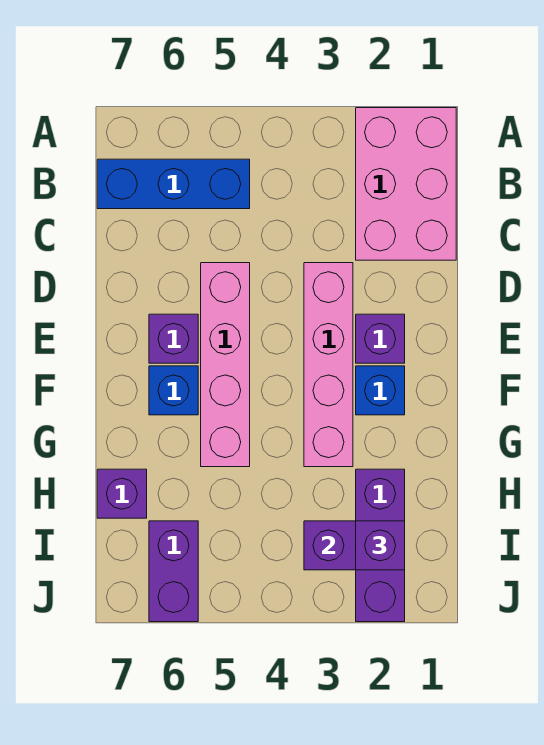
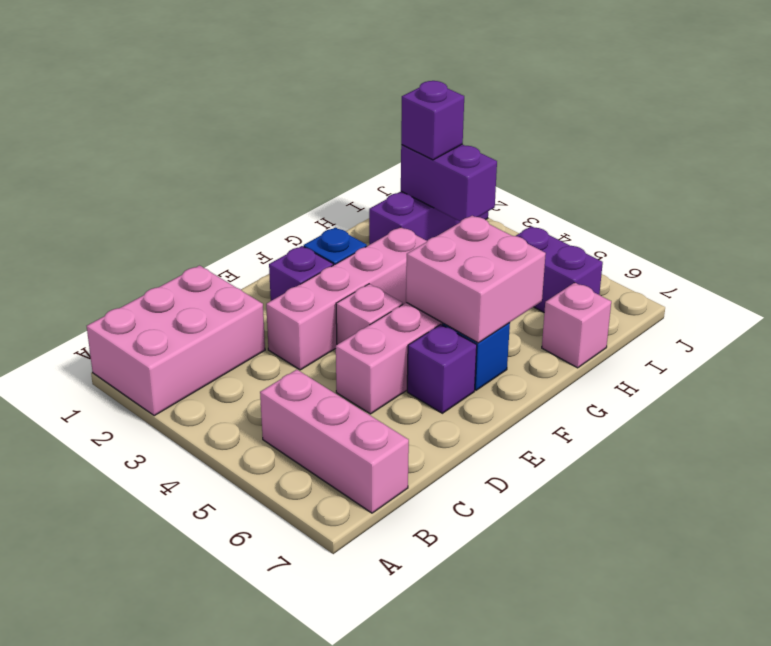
blue 1x3 brick [97,159,250,209] -> pink 1x3 brick [260,370,409,513]
none -> pink 1x1 brick [336,284,403,344]
none -> pink 2x2 brick [406,216,546,343]
purple 1x1 brick [97,469,147,518] -> pink 1x1 brick [542,283,611,368]
purple 1x2 brick [149,521,198,622] -> purple 1x2 brick turned to [516,226,603,312]

